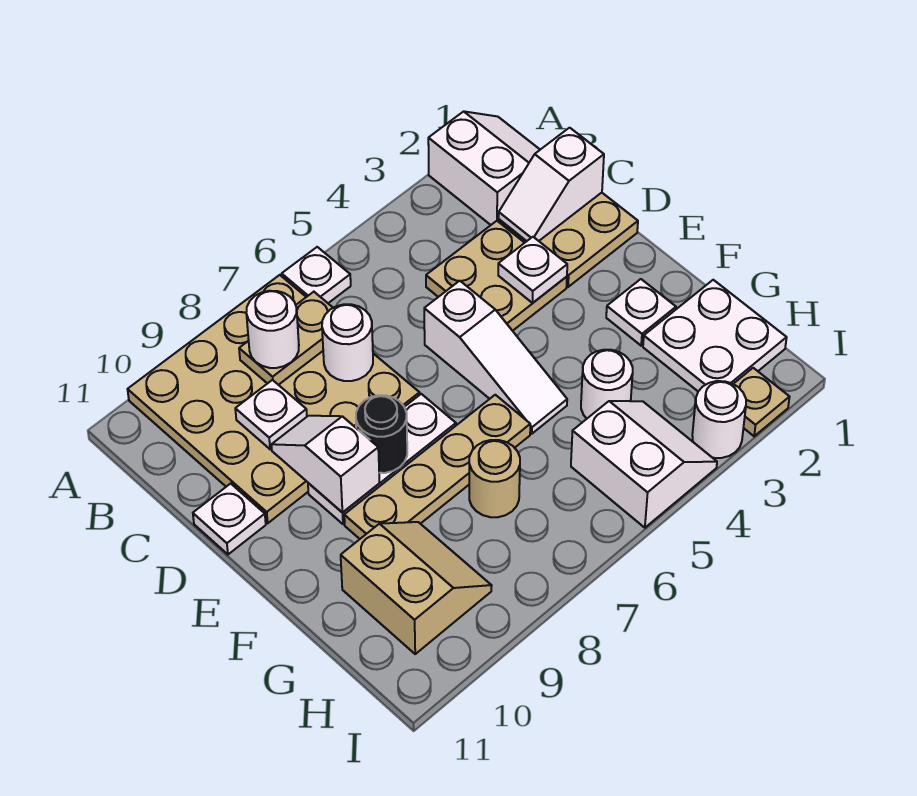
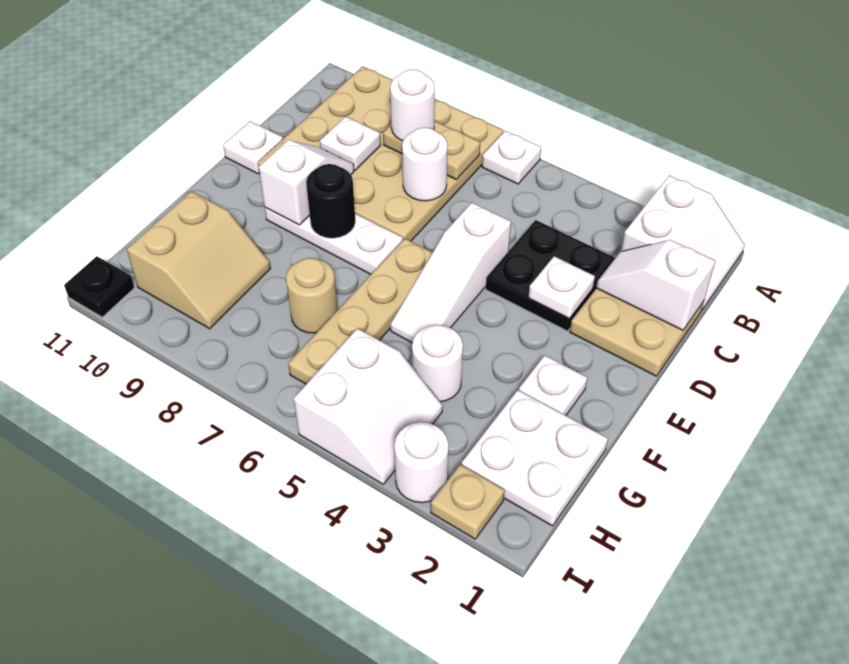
tan 2x2 plate [426,221,567,331] -> black 2x2 plate [486,220,615,331]
tan 1x4 plate [344,395,530,539] -> tan 1x4 plate turned to [288,239,433,384]
none -> black 1x1 plate [64,256,134,317]

